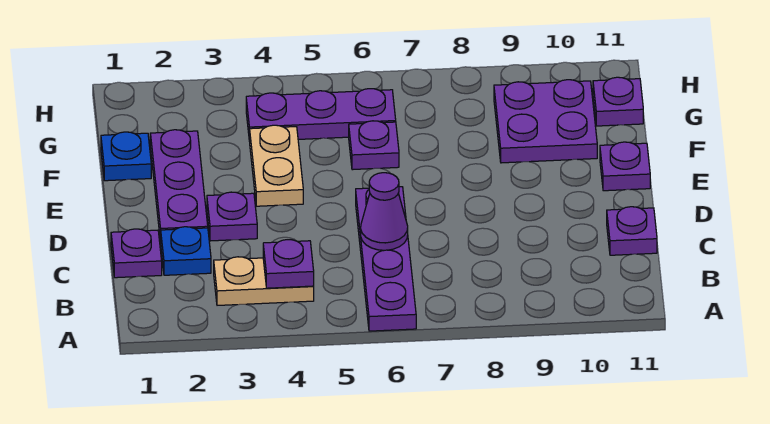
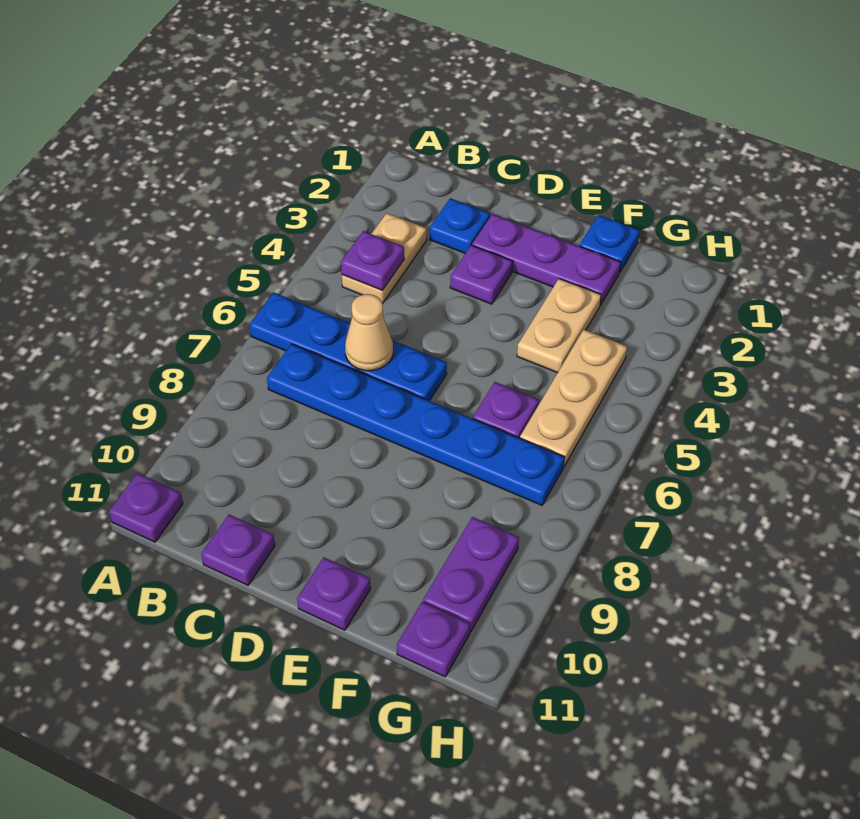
purple 1x4 plate [356,187,416,331] -> blue 1x4 plate [250,292,447,401]
none -> blue 1x6 plate [267,344,565,505]
purple 1x1 plate [111,229,162,278] -> purple 1x1 plate moved to [109,473,183,542]
purple 1x1 cone [361,173,408,250] -> tan 1x1 cone [345,294,393,371]
tan 1x2 plate [250,125,303,206] -> tan 1x2 plate turned to [517,279,601,373]
purple 2x2 plate [494,80,597,163] -> purple 1x2 plate [423,517,519,632]
purple 1x3 plate [246,89,396,141] -> tan 1x3 plate [520,329,627,466]

